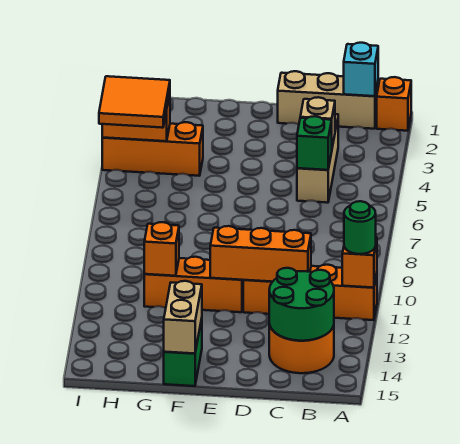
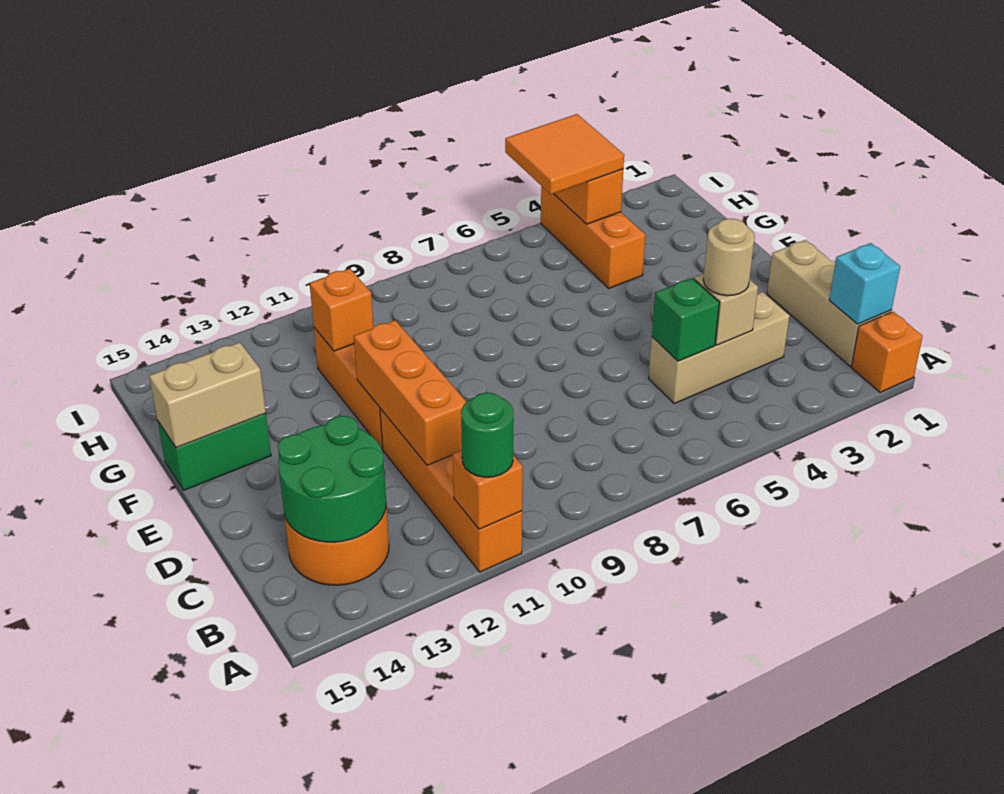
none -> tan 1x1 round brick [703,219,755,296]

